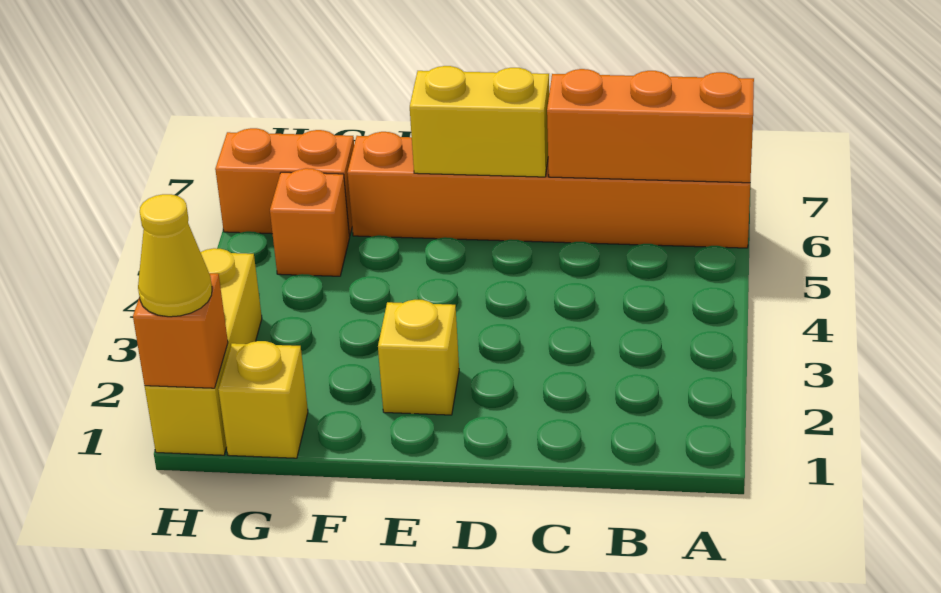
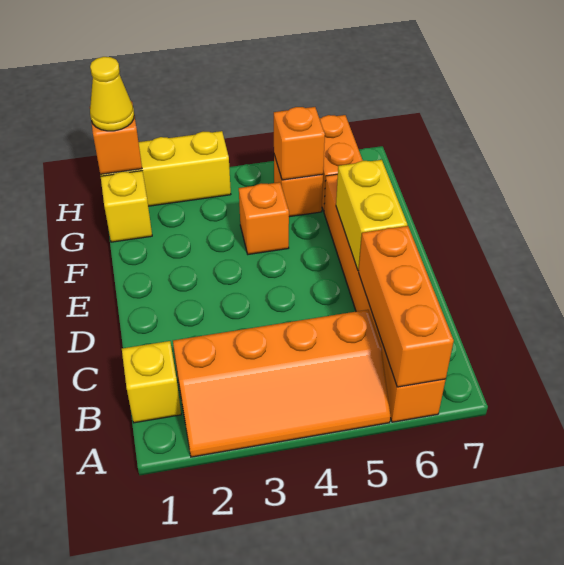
none -> orange 2x4 slope [173,310,390,457]
yellow 1x1 brick [378,300,459,415] -> yellow 1x1 brick moved to [122,341,181,423]
none -> orange 1x1 brick [239,182,289,254]
none -> orange 1x1 brick [274,107,325,180]

